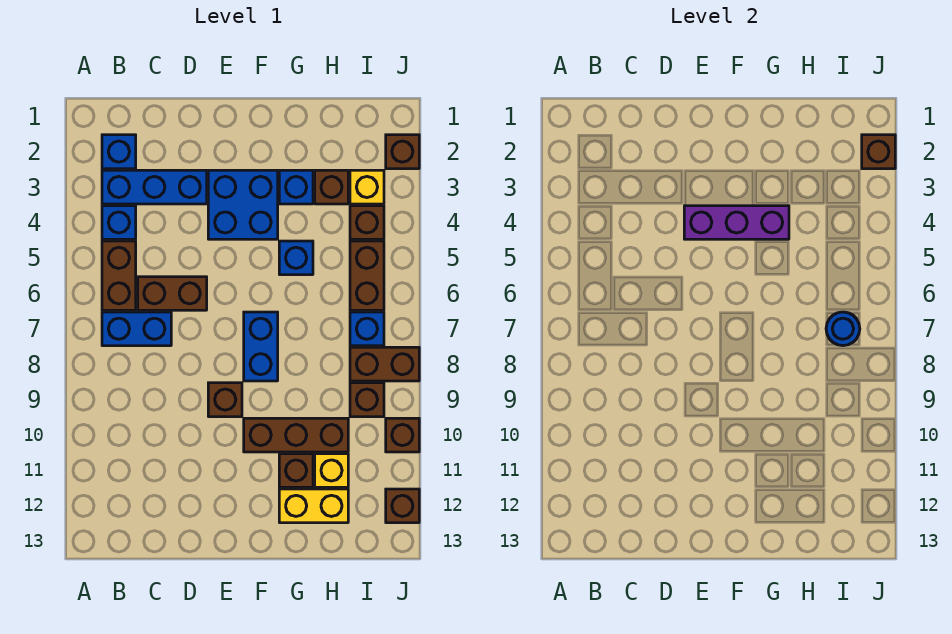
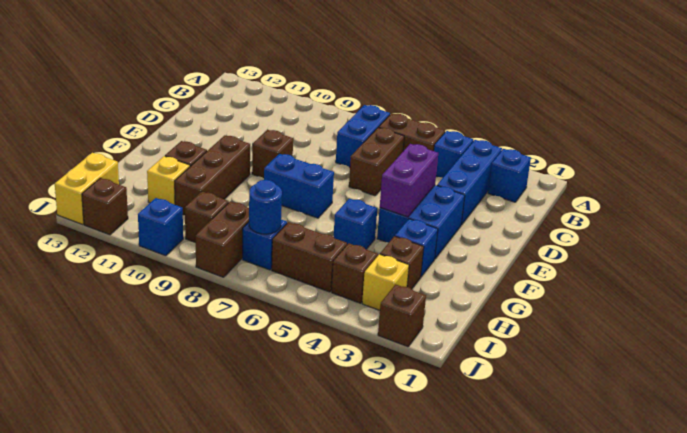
purple 1x3 brick [684,206,789,239] -> purple 1x2 brick [380,144,438,217]
yellow 1x2 brick [279,489,348,523] -> yellow 1x2 brick moved to [55,153,119,225]
brown 1x1 brick [862,135,895,169] -> none
brown 1x1 brick [386,418,419,452] -> blue 1x1 brick [138,198,183,256]

